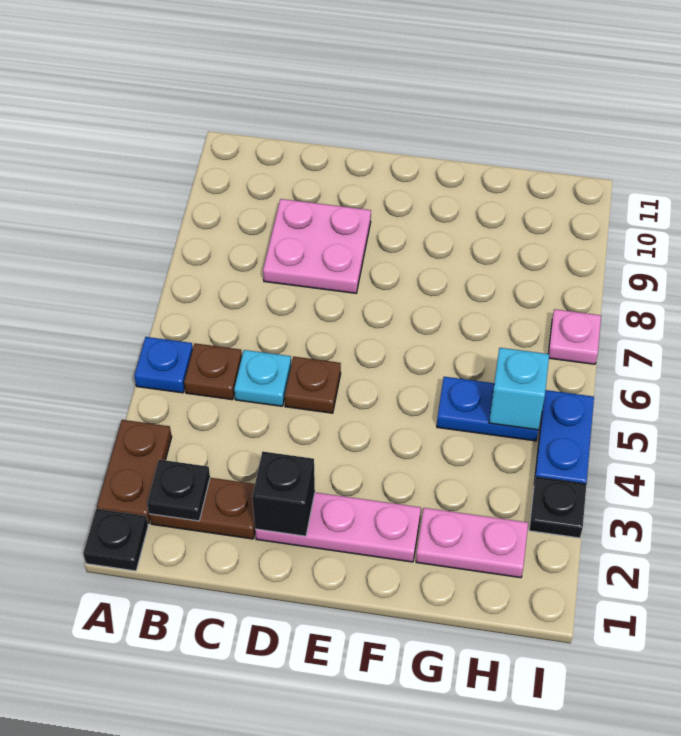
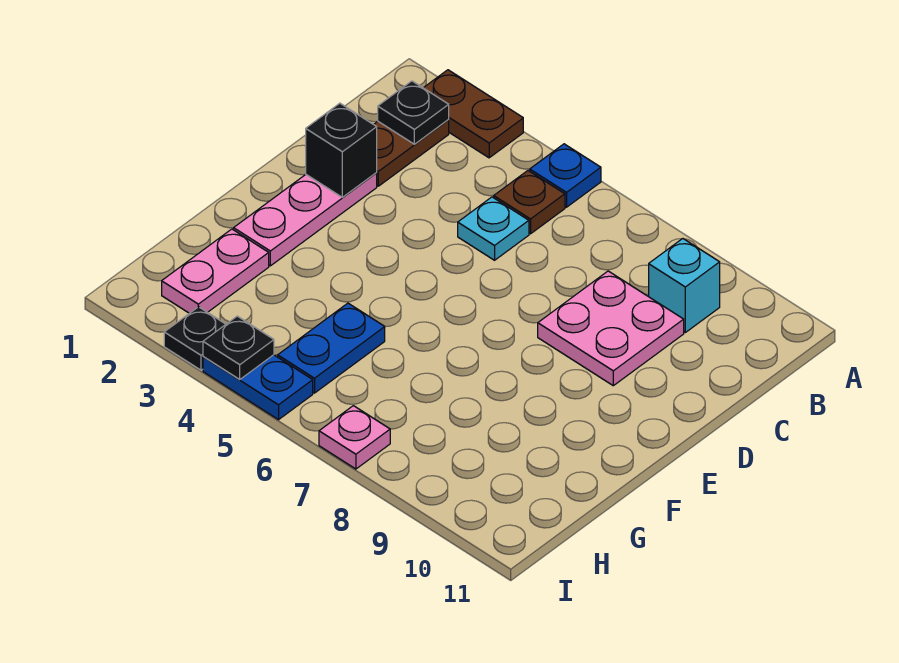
black 1x1 plate [83,509,148,571] -> black 1x1 plate moved to [203,316,274,380]
brown 1x1 plate [285,357,341,413] -> none
cyan 1x1 brick [489,348,549,430] -> cyan 1x1 brick moved to [649,239,720,332]

